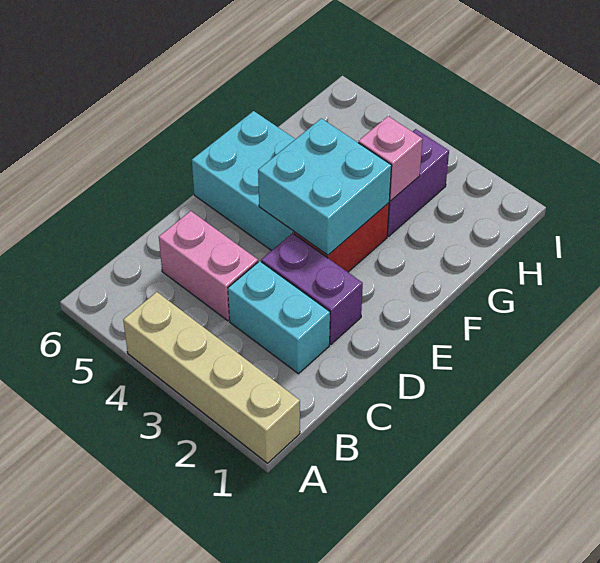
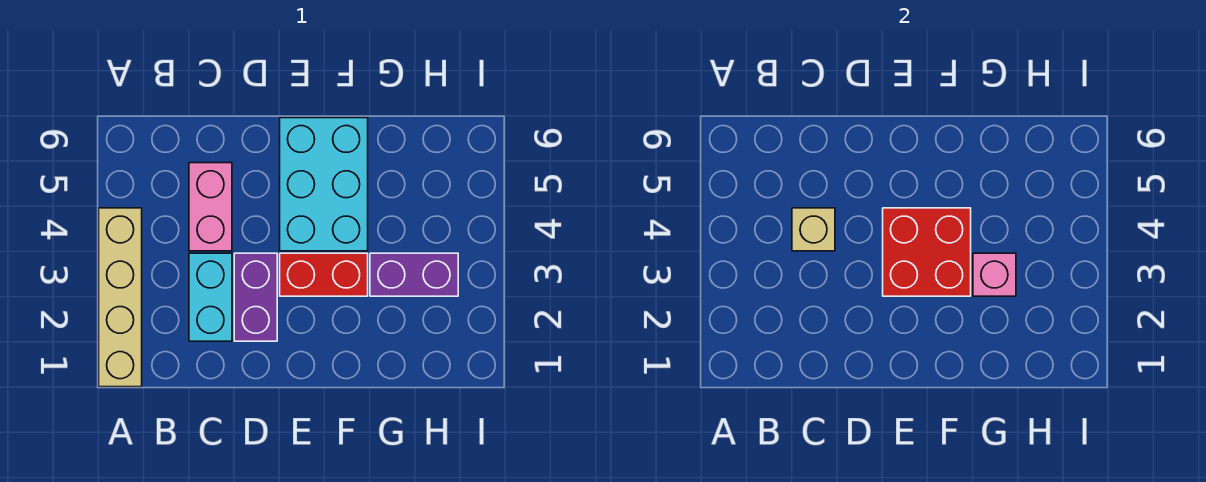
none -> tan 1x1 brick [792,208,835,251]
cyan 2x2 brick [258,118,392,255] -> red 2x2 brick [883,208,971,296]

